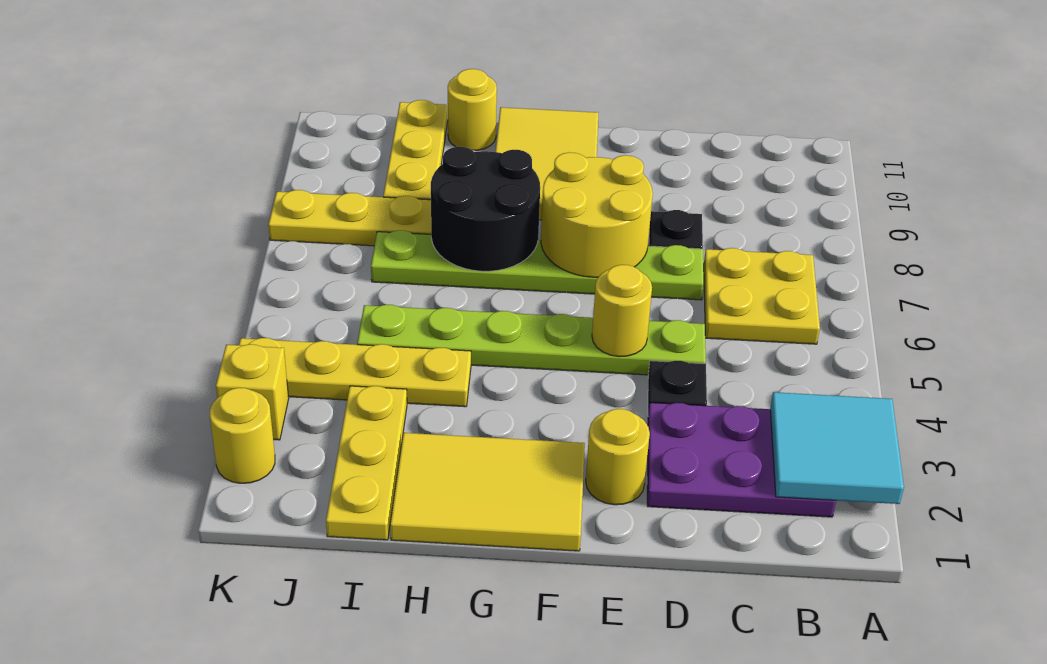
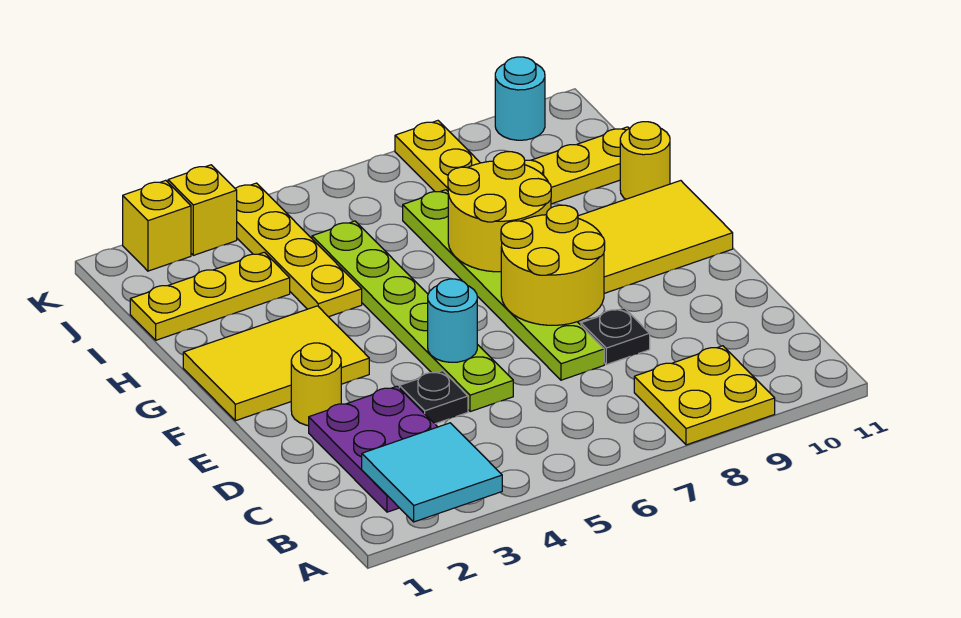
yellow 2x2 plate [704,248,820,344] -> yellow 2x2 plate moved to [634,346,775,445]
yellow 1x1 round brick [592,265,652,357] -> cyan 1x1 round brick [428,279,477,362]
yellow 2x3 tile [390,433,585,551] -> yellow 2x3 tile turned to [183,306,369,421]
black 2x2 round brick [431,147,540,271] -> yellow 2x2 round brick [448,152,551,272]
yellow 1x1 round brick [210,388,275,483] -> yellow 1x1 brick [123,180,191,271]
none -> cyan 1x1 round brick [495,57,545,140]

